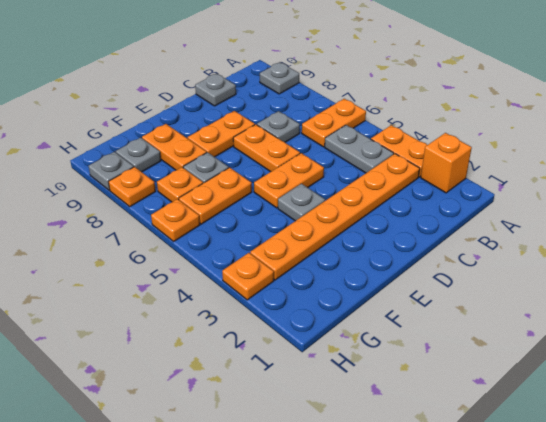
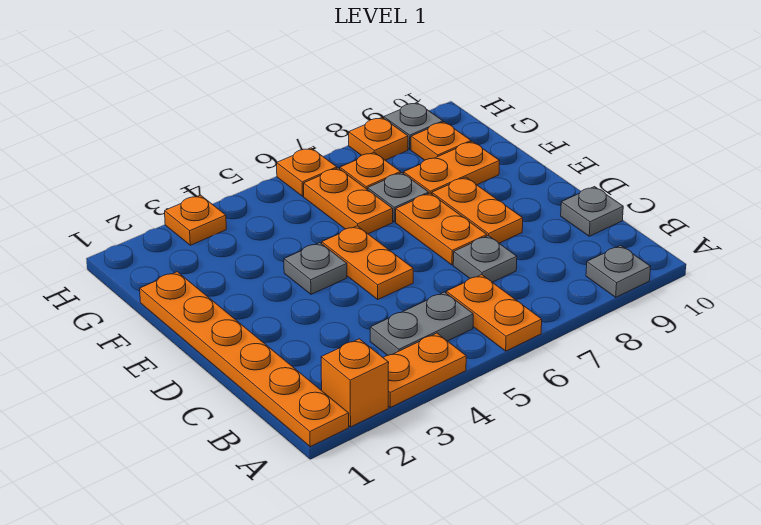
orange 1x6 plate [250,154,420,280] -> orange 1x6 plate moved to [140,272,349,447]
orange 1x2 plate [233,124,300,172] -> orange 1x2 plate turned to [396,193,487,265]
grey 1x1 plate [116,138,161,172] -> orange 1x1 plate [411,122,471,160]

